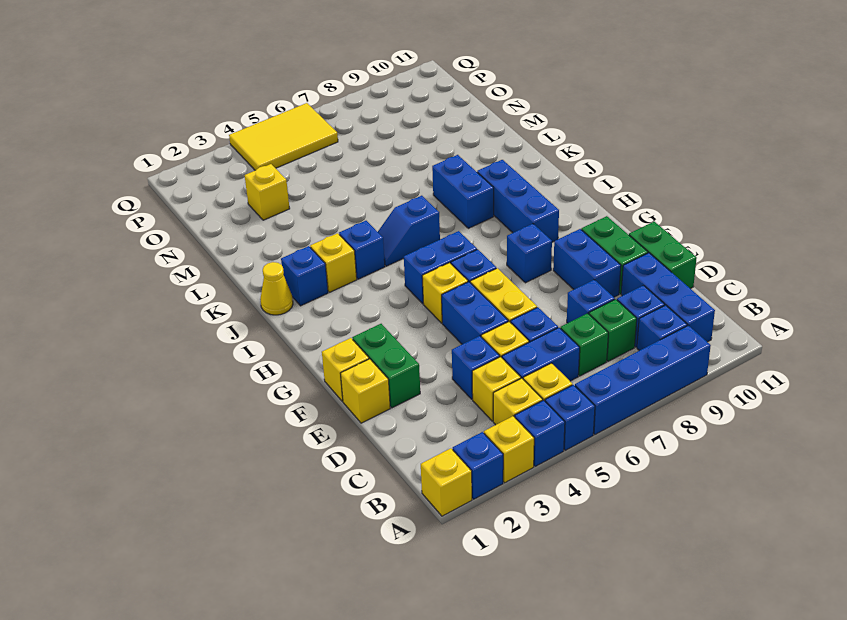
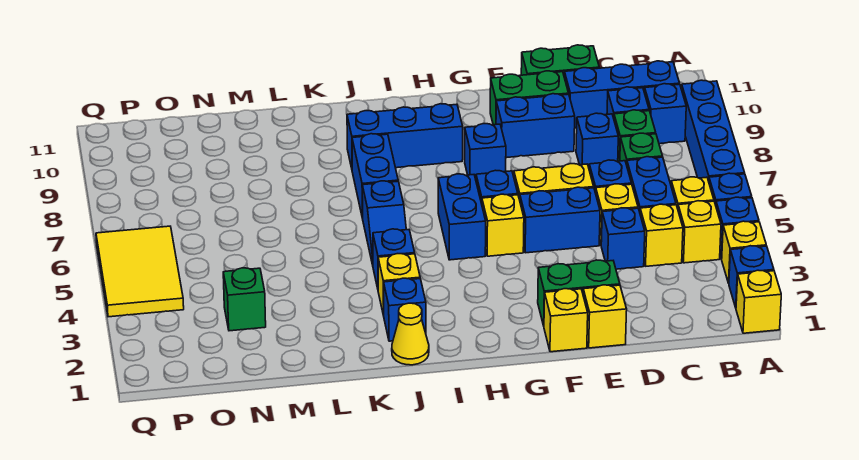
blue 1x2 brick [432,155,494,228] -> blue 1x2 brick turned to [352,134,398,219]
yellow 1x1 brick [245,164,290,220] -> green 1x1 brick [223,268,266,331]

